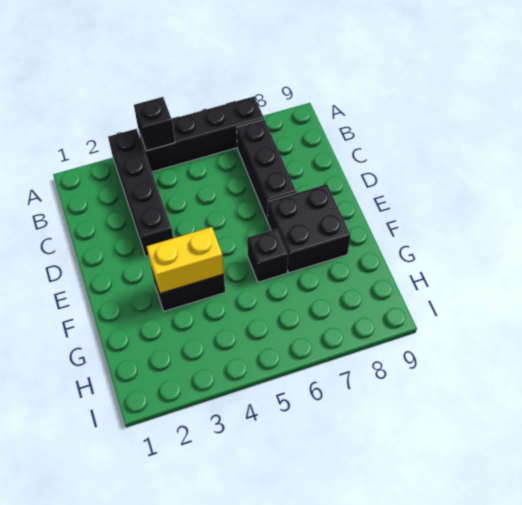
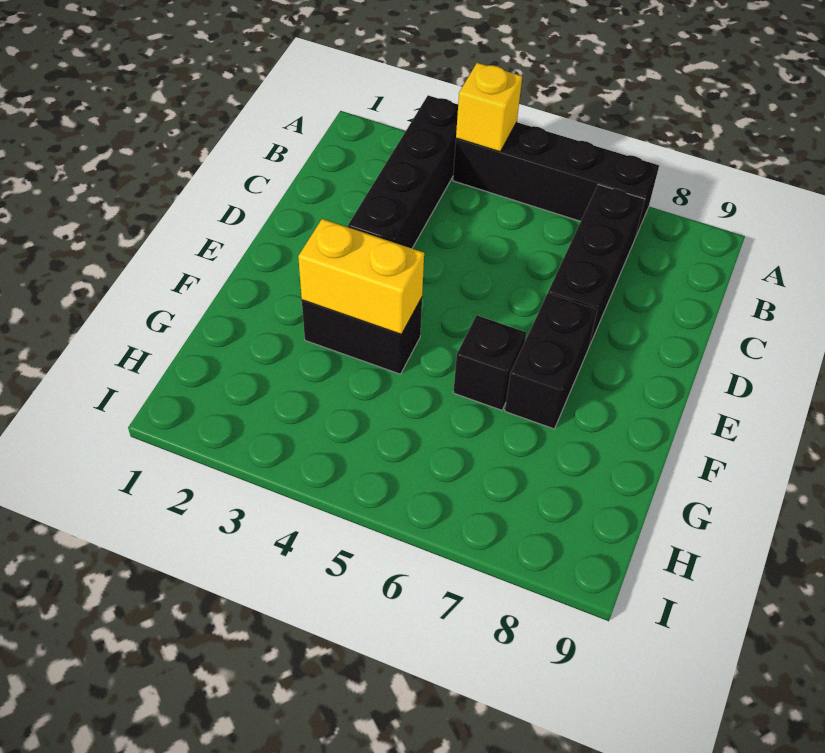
black 1x1 brick [134,97,175,151] -> yellow 1x1 brick [456,63,522,152]
black 2x2 brick [267,184,351,273] -> black 1x2 brick [505,294,597,429]

